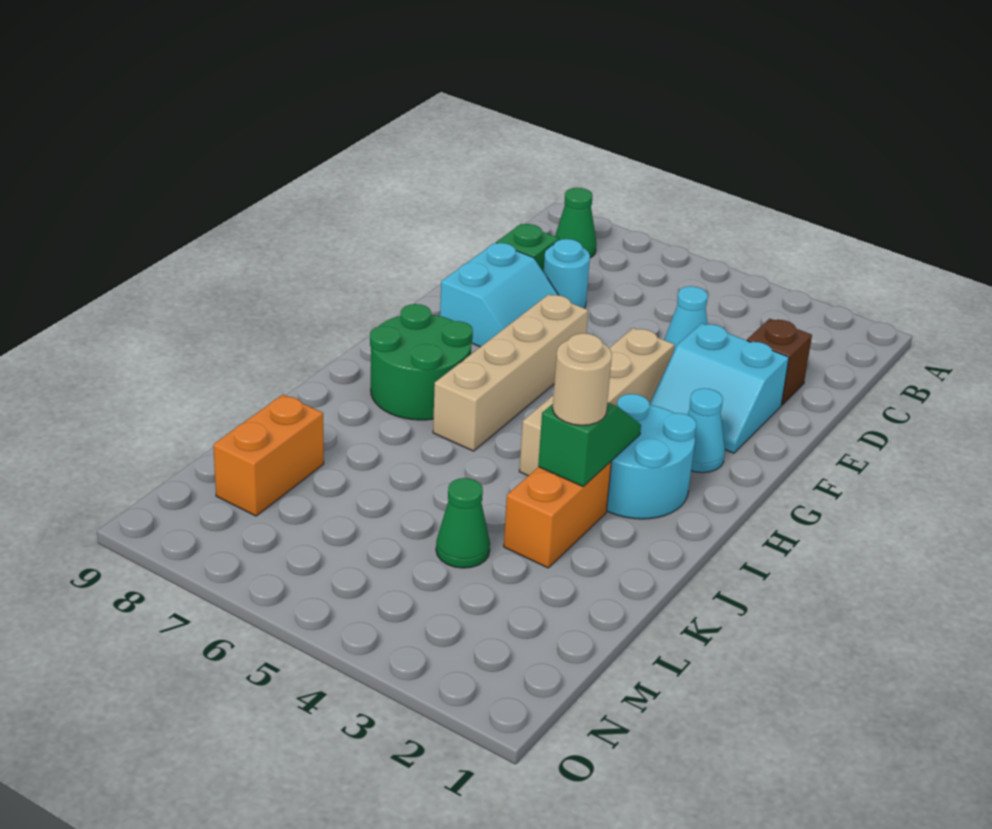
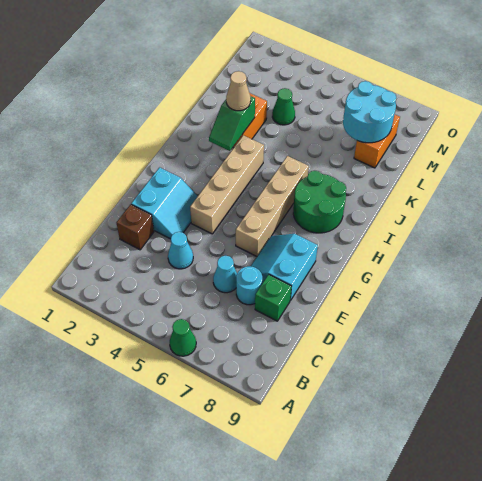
green 1x1 cone [555,188,596,258] -> green 1x1 cone moved to [170,319,196,356]
cyan 2x2 slope [649,323,789,453] -> cyan 2x2 slope turned to [131,167,198,239]
cyan 1x1 cone [687,388,725,473] -> cyan 1x1 cone moved to [213,256,237,293]
cyan 2x2 round brick [607,394,696,519] -> cyan 2x2 round brick moved to [343,81,396,143]
tan 1x1 round brick [553,333,612,425] -> tan 1x1 cone [226,71,251,111]

